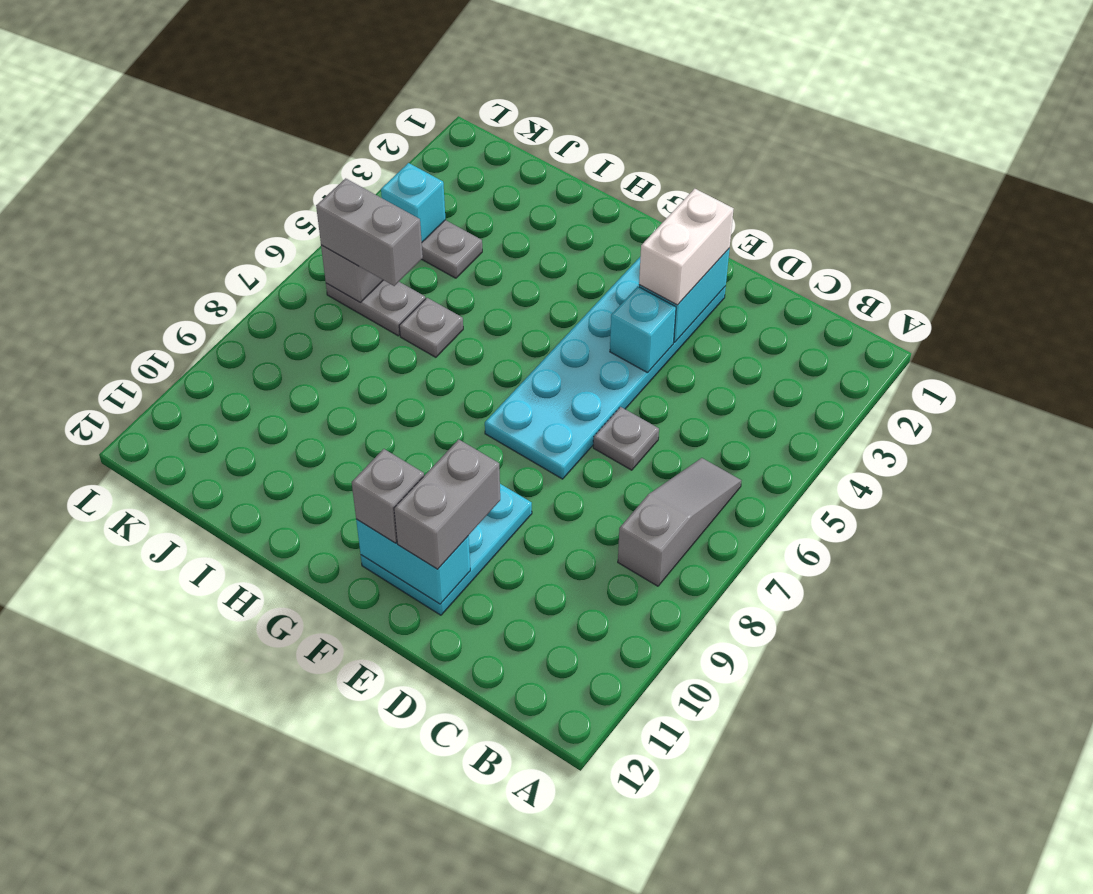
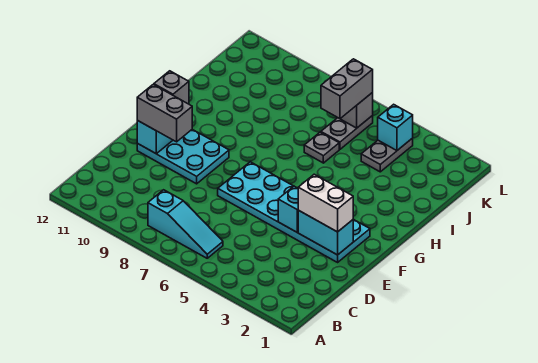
grey 1x3 slope [618,458,741,586] -> cyan 1x3 slope [148,190,223,258]
grey 1x1 plate [593,407,659,470] -> none

